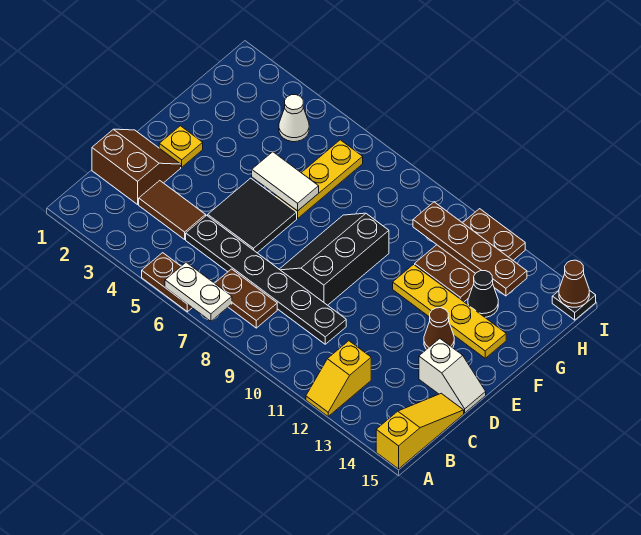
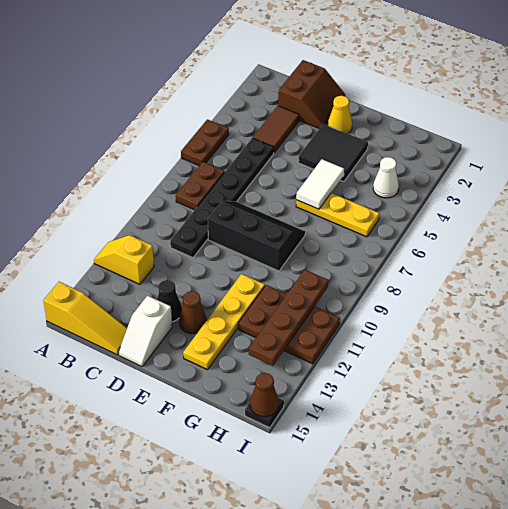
white 1x2 plate [165,262,232,321] -> none
black 2x2 tile [208,178,297,253] -> black 2x2 tile moved to [298,124,368,182]
yellow 1x1 plate [159,126,203,167] -> yellow 1x1 cone [328,96,352,134]
black 1x1 cone [468,271,498,317] -> black 1x1 cone moved to [157,280,182,322]

